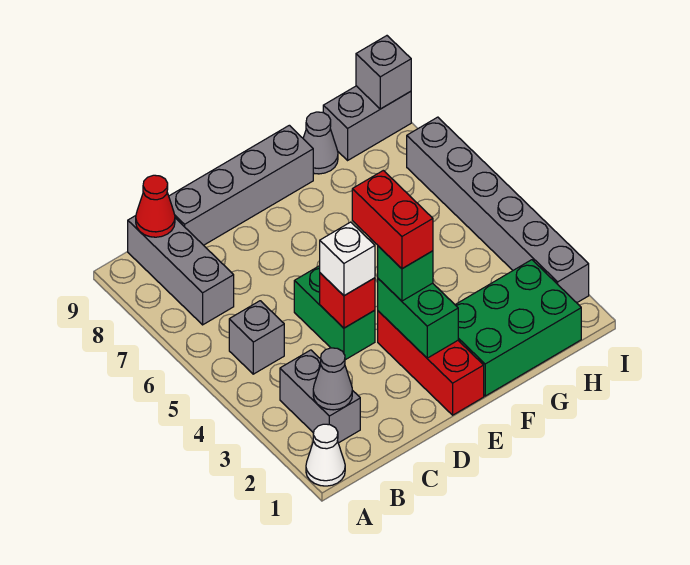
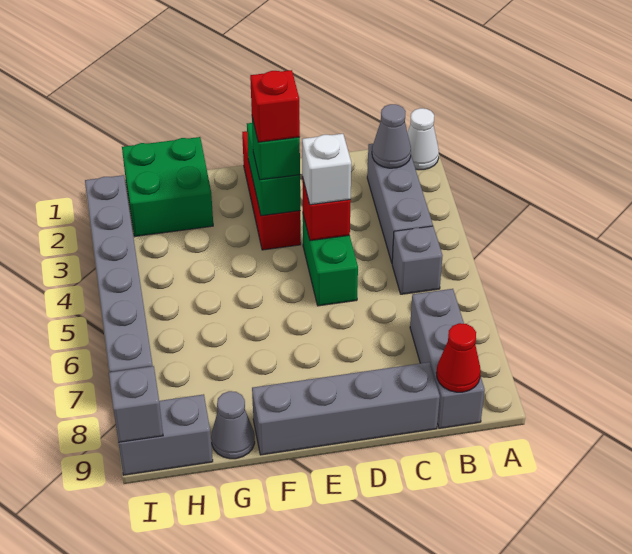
grey 1x2 brick [280,350,360,443] -> grey 1x3 brick [367,144,433,262]
red 1x2 brick [352,170,433,269] -> red 1x1 brick [250,70,300,142]
green 2x3 brick [455,260,581,396] -> green 2x2 brick [122,137,213,236]

